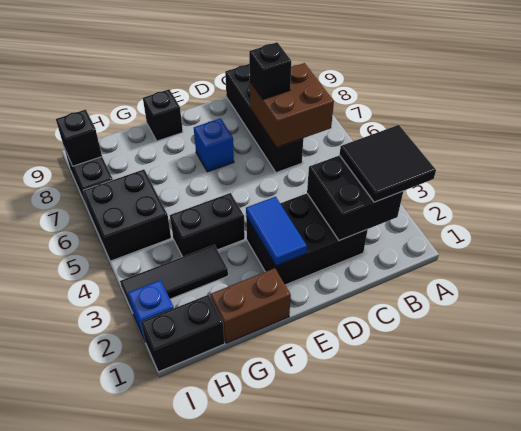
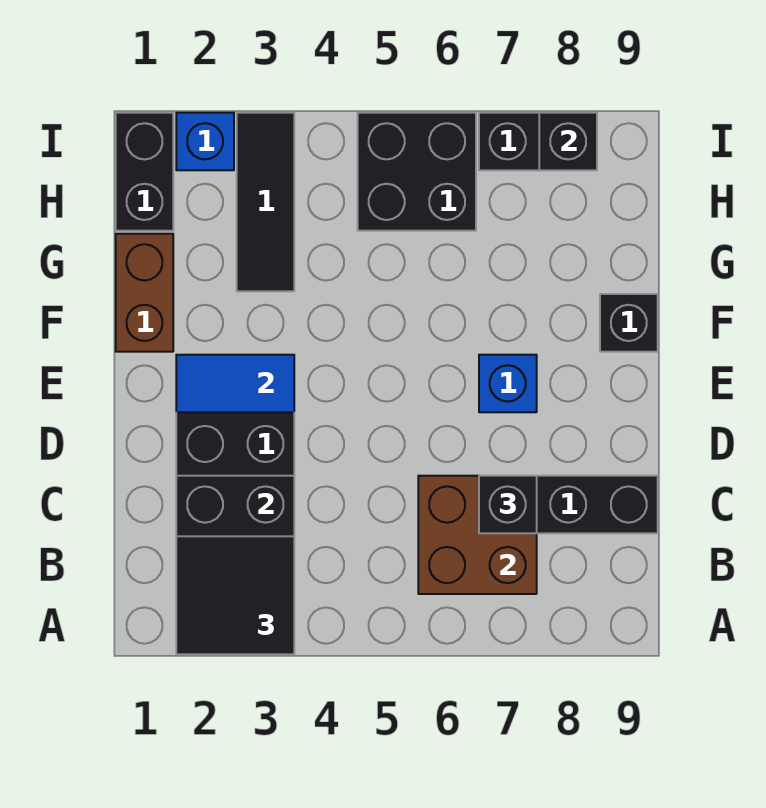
black 1x2 brick [170,193,245,257] -> none

